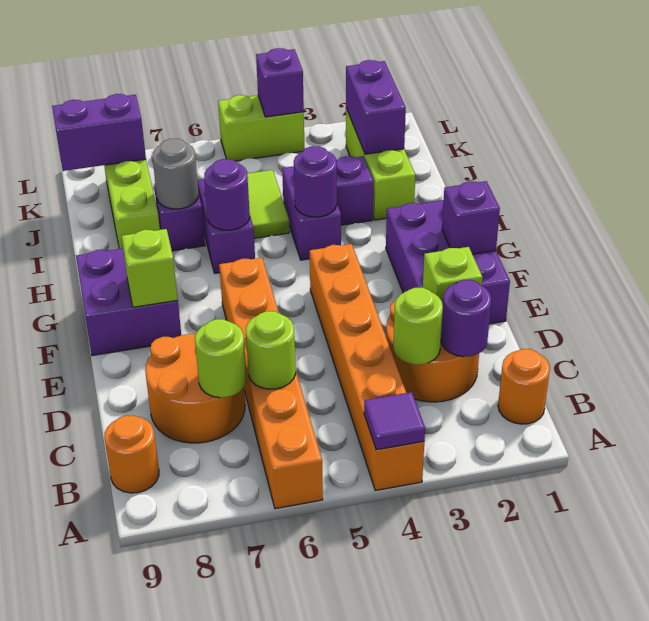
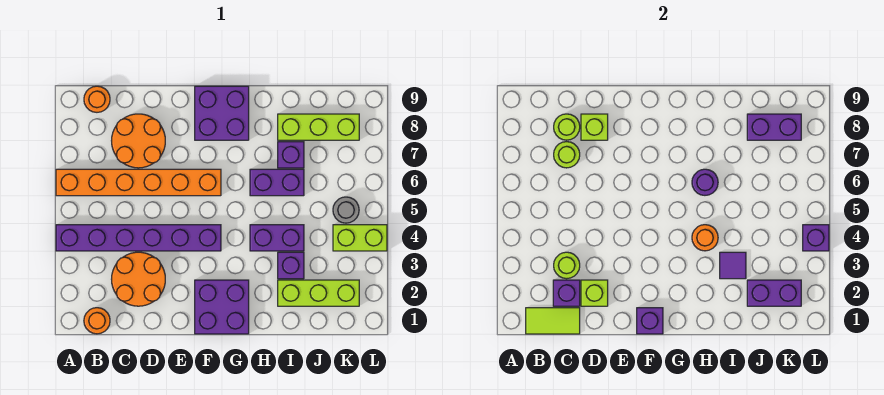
orange 1x6 brick [310,244,424,491] -> purple 1x6 brick [56,225,221,251]
purple 1x1 tile [364,392,425,450] -> purple 1x1 tile moved to [720,252,746,279]
purple 1x1 round brick [441,280,491,357] -> purple 1x1 brick [553,280,580,306]
lime 1x1 round brick [246,311,296,389] -> lime 1x1 round brick moved to [554,114,580,140]
purple 2x3 brick [386,200,510,324] -> purple 2x2 brick [195,280,249,334]
lime 1x1 brick [122,229,178,307] -> lime 1x1 brick moved to [581,114,608,140]
purple 1x1 round brick [294,146,337,217] -> orange 1x1 round brick [692,225,718,251]
lime 1x2 tile [247,170,290,238] -> lime 1x2 tile moved to [526,308,580,334]
grey 1x1 round brick [153,139,198,209] -> grey 1x1 round brick moved to [333,197,359,223]
purple 1x2 brick [52,94,146,171] -> purple 1x2 brick turned to [747,114,801,140]
lime 1x2 brick [218,95,305,161] -> lime 1x2 brick turned to [333,225,387,251]

